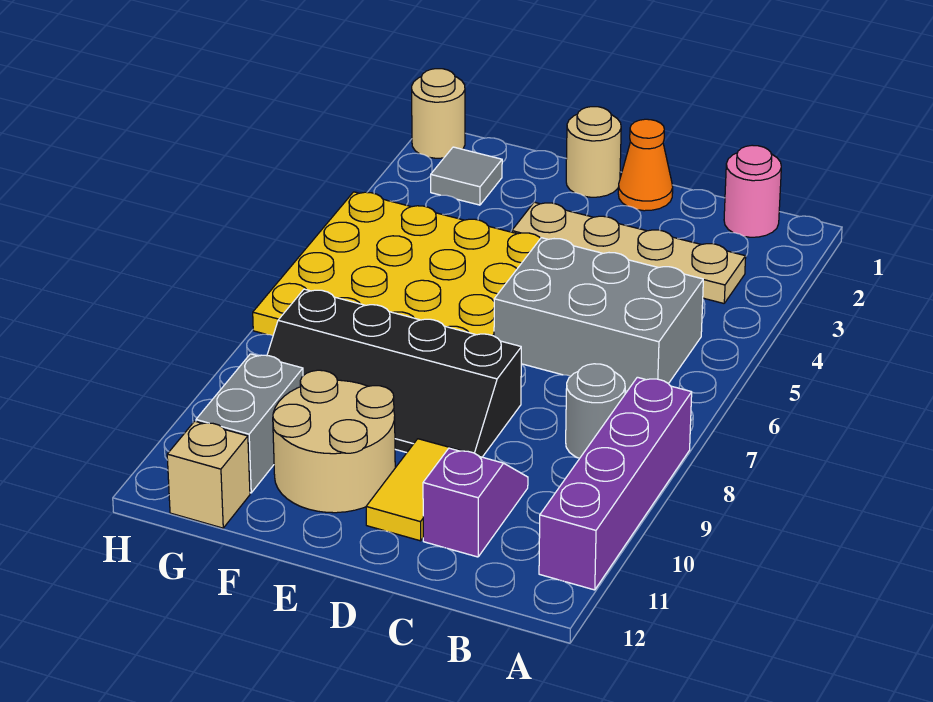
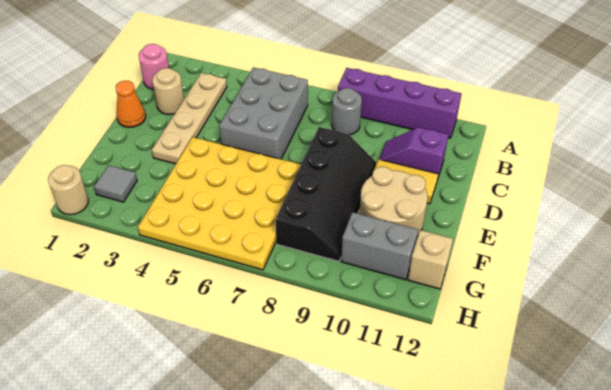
tan 1x1 round brick [566,107,621,197] -> tan 1x1 round brick moved to [152,68,184,114]

